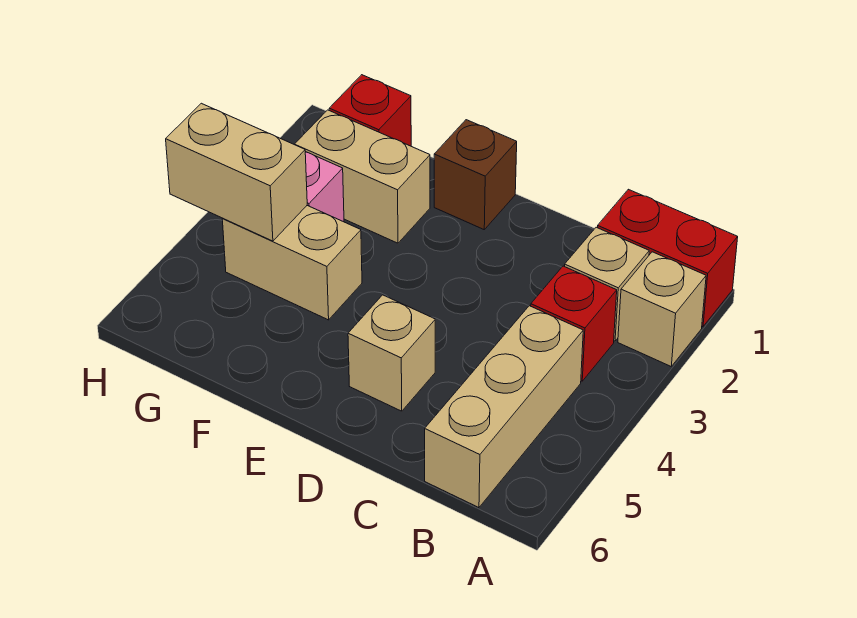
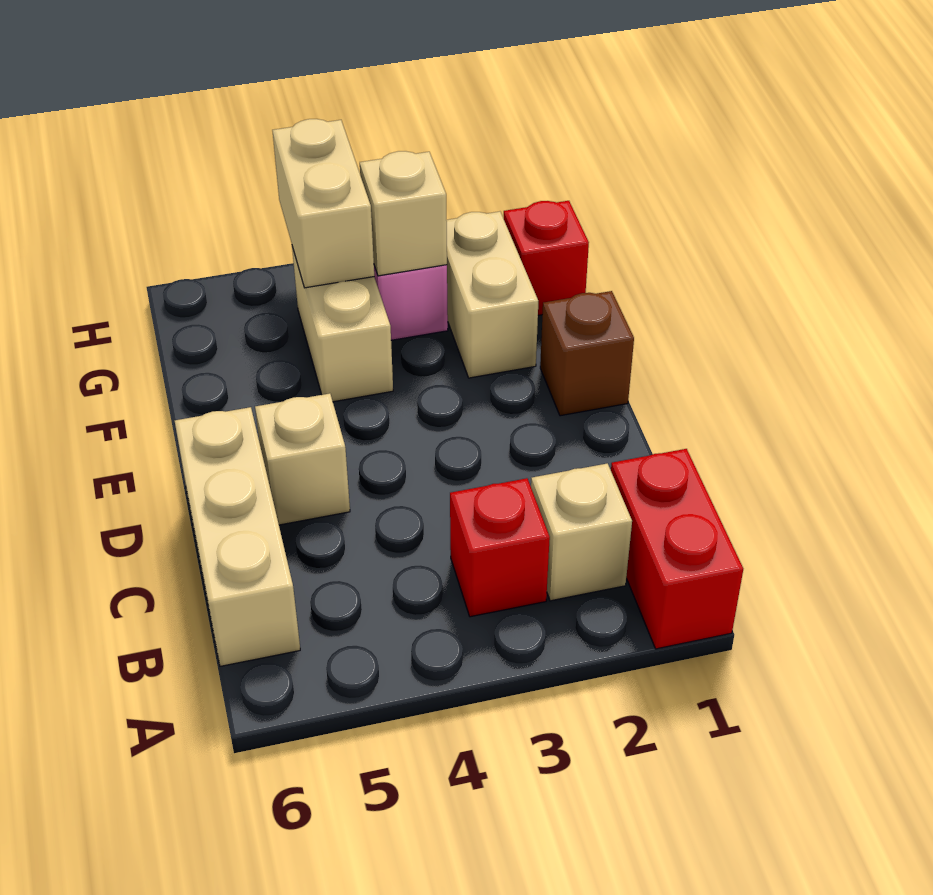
tan 1x1 brick [618,252,706,366] -> tan 1x1 brick moved to [360,151,447,276]
tan 1x3 brick [425,306,583,508] -> tan 1x3 brick turned to [175,407,300,666]

